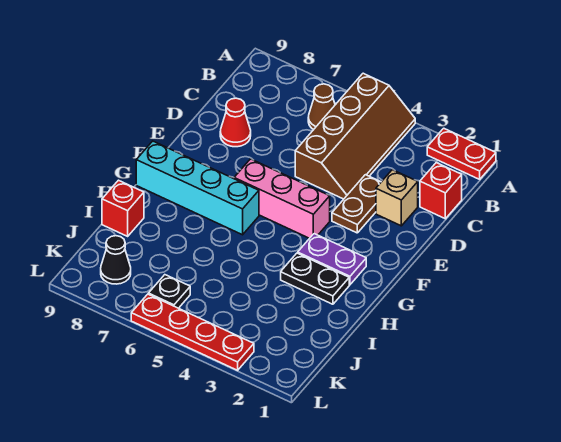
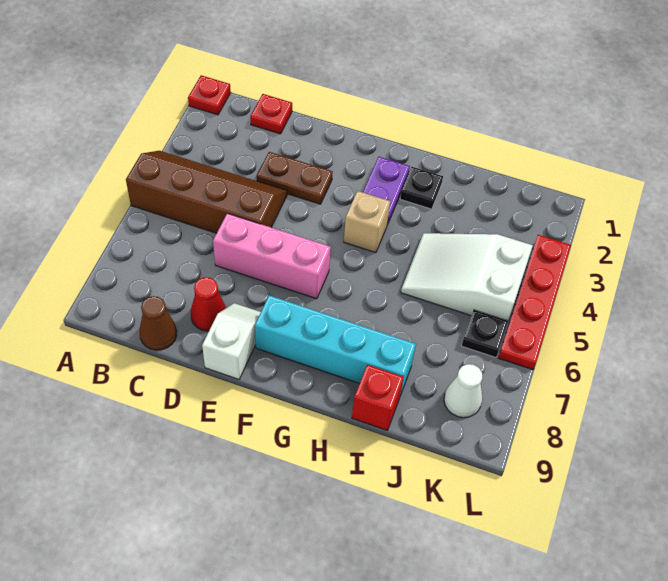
red 1x2 plate [427,128,496,179] -> red 1x1 plate [188,75,231,115]
brown 1x1 cone [308,84,335,130] -> brown 1x1 cone moved to [140,296,177,350]
red 1x1 brick [420,163,462,219] -> red 1x1 plate [251,94,292,134]
tan 1x1 brick [376,170,418,226] -> tan 1x1 brick moved to [344,191,390,253]
none -> white 1x2 slope [202,303,261,379]
pink 1x3 brick [234,159,330,238] -> pink 1x3 brick turned to [213,213,331,299]
cyan 1x4 brick [136,141,259,235] -> cyan 1x4 brick turned to [255,295,416,396]
black 1x2 plate [281,253,349,304] -> black 1x1 plate [400,167,443,209]
none -> white 2x3 slope [401,233,533,321]
black 1x1 cone [101,236,131,284] -> white 1x1 cone [444,364,482,418]

